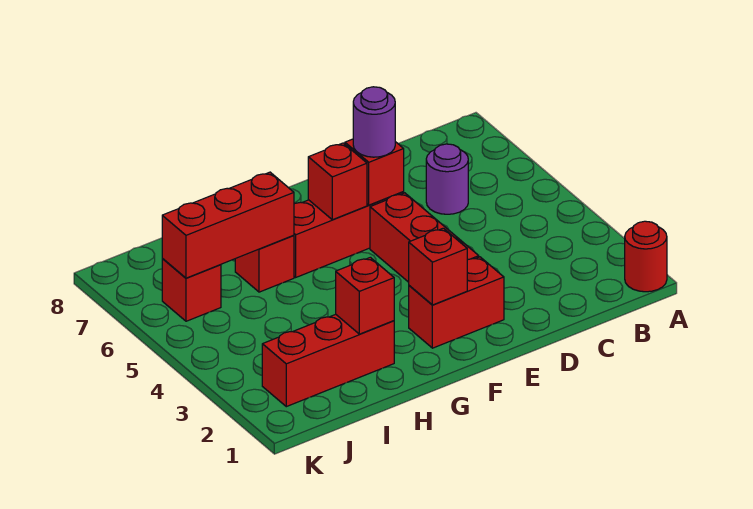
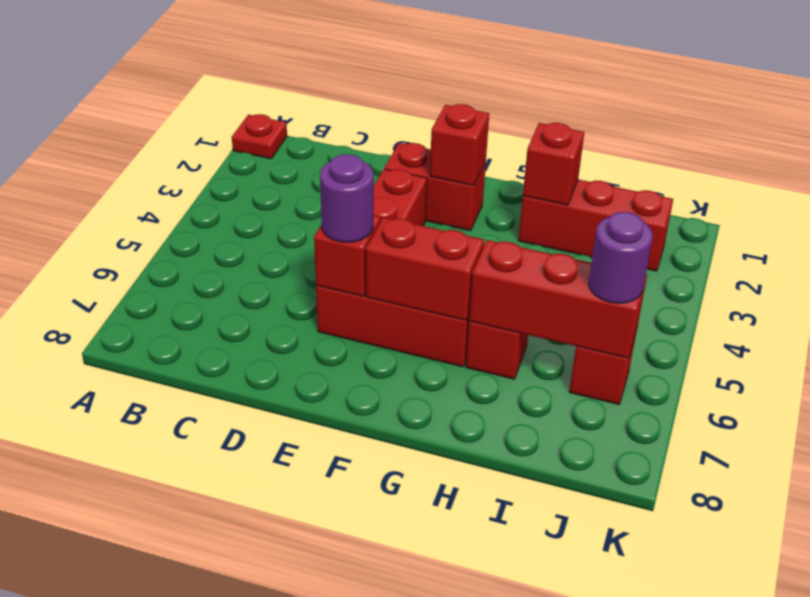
red 1x1 round brick [625,221,667,292] -> red 1x1 plate [232,114,287,159]
purple 1x1 round brick [426,144,468,214] -> purple 1x1 round brick moved to [589,212,653,303]
red 1x1 brick [308,143,367,220] -> red 1x2 brick [366,217,484,321]

